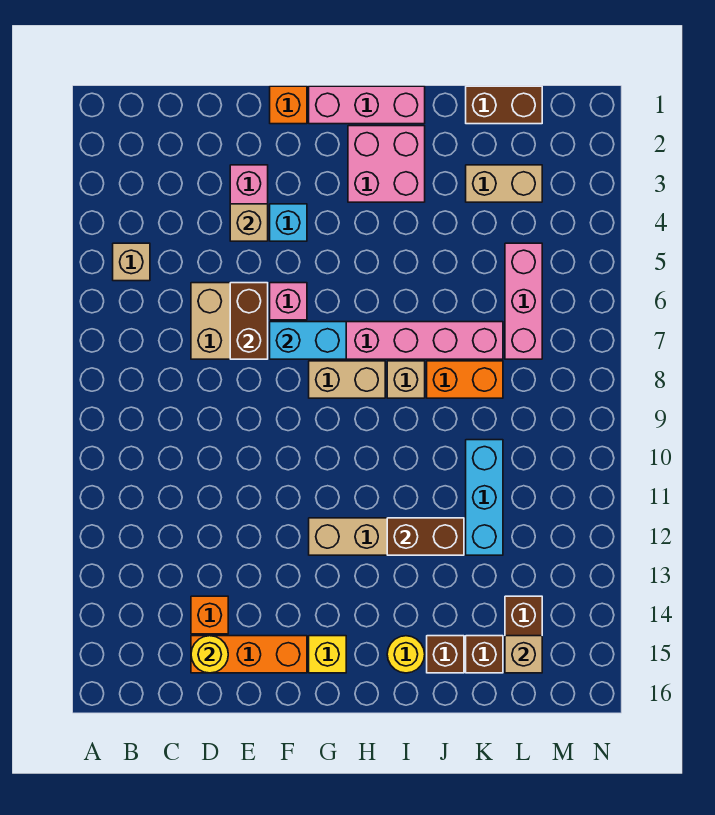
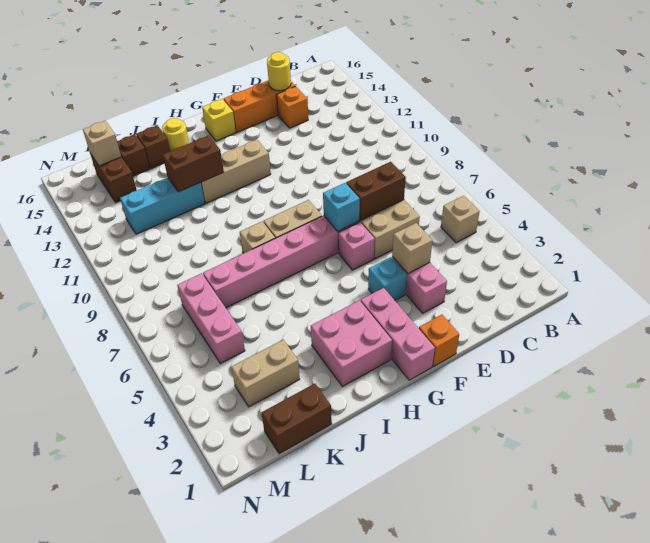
brown 1x2 brick [230,283,268,359] -> brown 1x2 brick turned to [346,162,406,220]
cyan 1x2 brick [270,322,346,359] -> cyan 1x1 brick [323,183,360,231]
pink 1x3 brick [309,86,425,124] -> pink 1x3 brick turned to [361,288,435,380]
orange 1x2 brick [427,361,503,398] -> none
cyan 1x3 brick [466,440,503,555] -> cyan 1x3 brick turned to [120,178,205,234]

